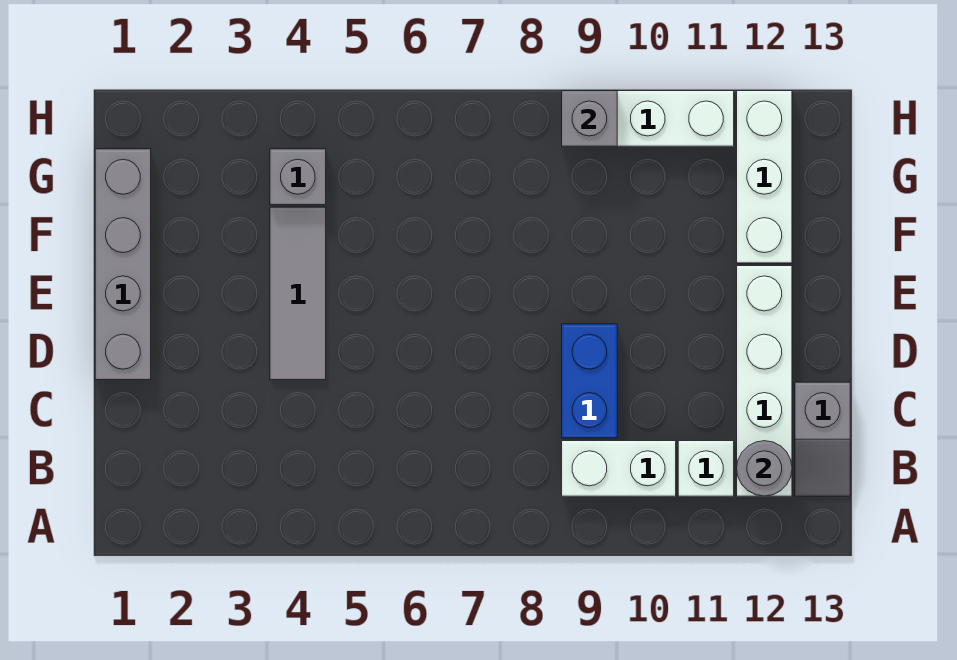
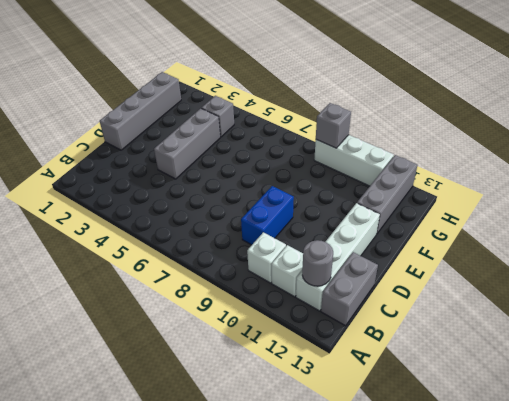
white 1x2 brick [562,441,676,496] -> white 1x1 brick [247,232,286,283]
grey 1x2 slope [795,382,850,496] -> grey 1x2 brick [321,252,378,326]
grey 1x3 tile [270,207,326,380] -> grey 1x3 brick [154,108,220,179]
white 1x3 brick [737,91,792,263] -> grey 1x3 brick [357,155,417,234]

